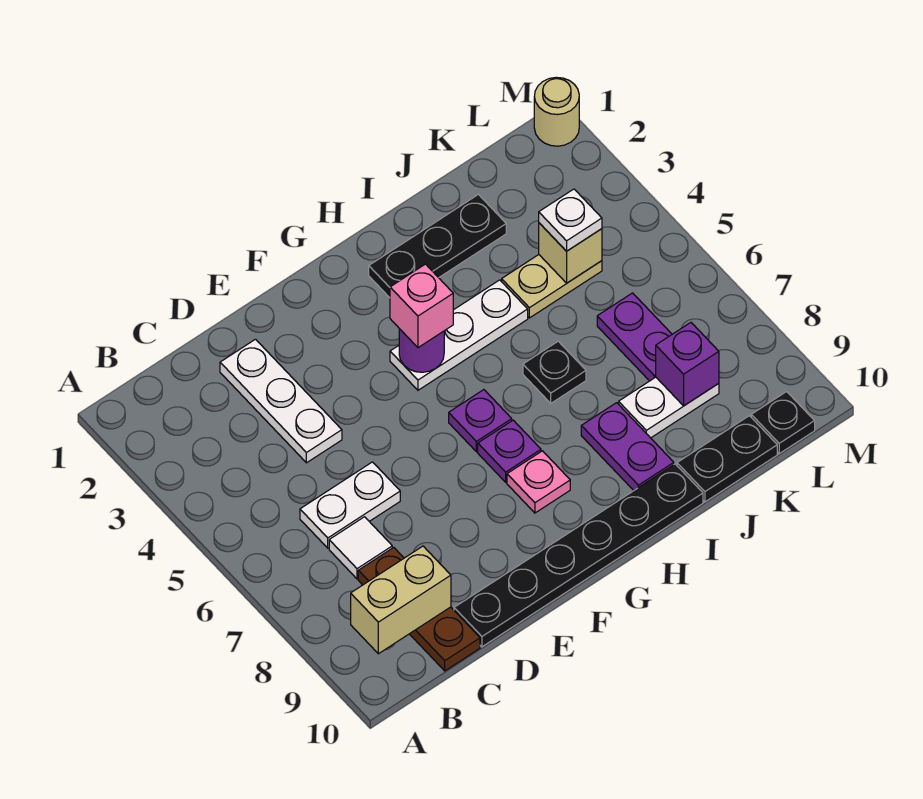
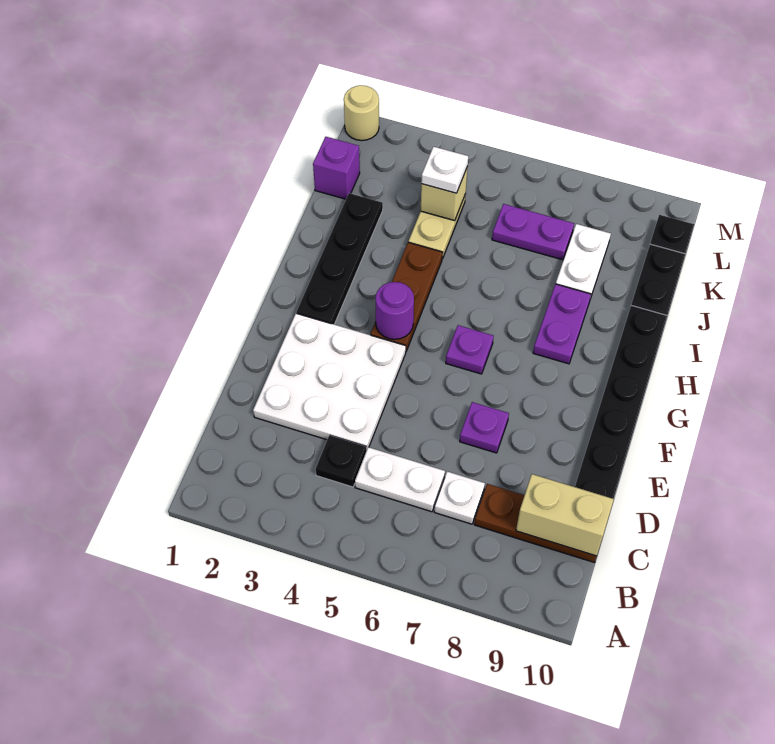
tan 1x2 brick [351,546,451,654] -> tan 1x2 brick turned to [516,474,614,556]
white 1x2 plate [300,462,400,548] -> white 1x2 plate turned to [355,447,445,512]
white 1x1 tile [329,517,392,579] -> white 1x1 plate [434,472,485,524]
white 1x3 plate [220,339,342,463] -> white 3x3 plate [253,313,406,451]
white 1x3 plate [390,280,528,390] -> brown 1x3 plate [371,242,443,351]
pink 1x1 brick [390,264,453,348] -> none
purple 1x1 plate [478,420,541,482] -> purple 1x1 plate moved to [460,402,509,453]
pink 1x1 plate [507,451,570,513] -> none
black 1x3 plate [369,195,506,298] -> black 1x4 plate [296,193,383,324]
black 1x1 plate [523,341,586,403] -> black 1x1 plate moved to [316,435,366,487]
purple 1x2 plate [581,403,674,490] -> purple 1x2 plate turned to [533,284,591,364]
purple 1x1 brick [656,323,719,406] -> purple 1x1 brick moved to [313,137,360,199]

